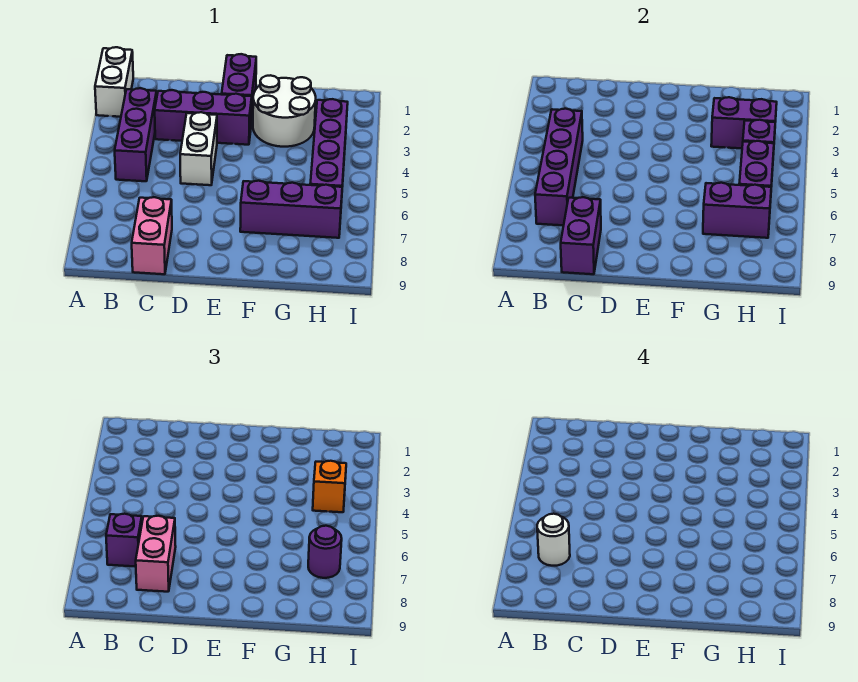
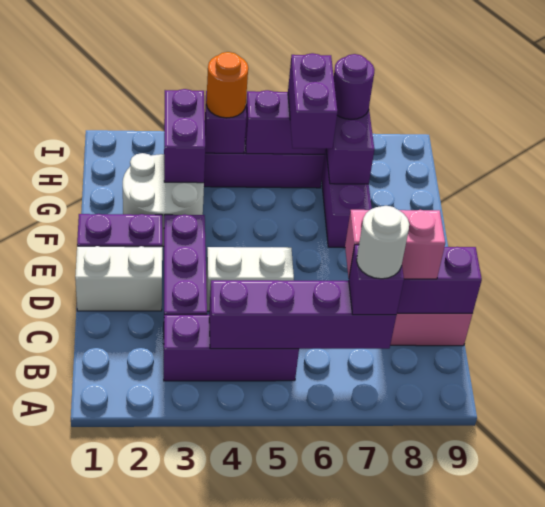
white 1x2 brick [95,47,133,117] -> white 1x2 brick moved to [75,246,162,311]
none -> purple 1x2 brick [288,53,337,149]
orange 1x1 brick [313,461,346,512] -> orange 1x1 round brick [206,52,248,118]

